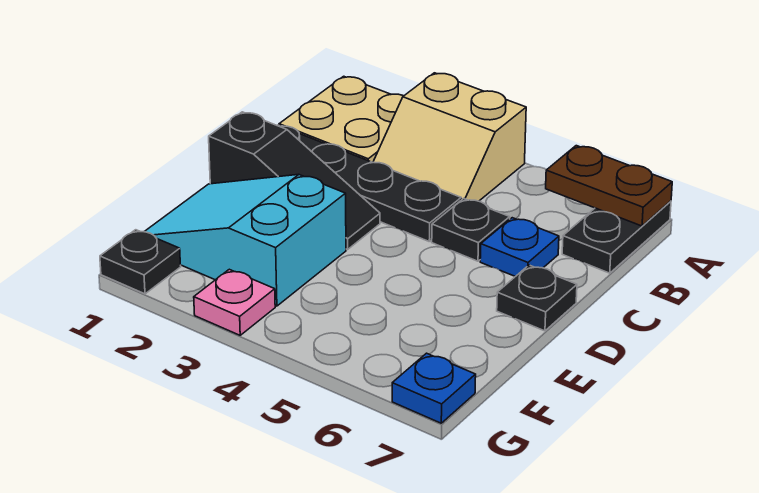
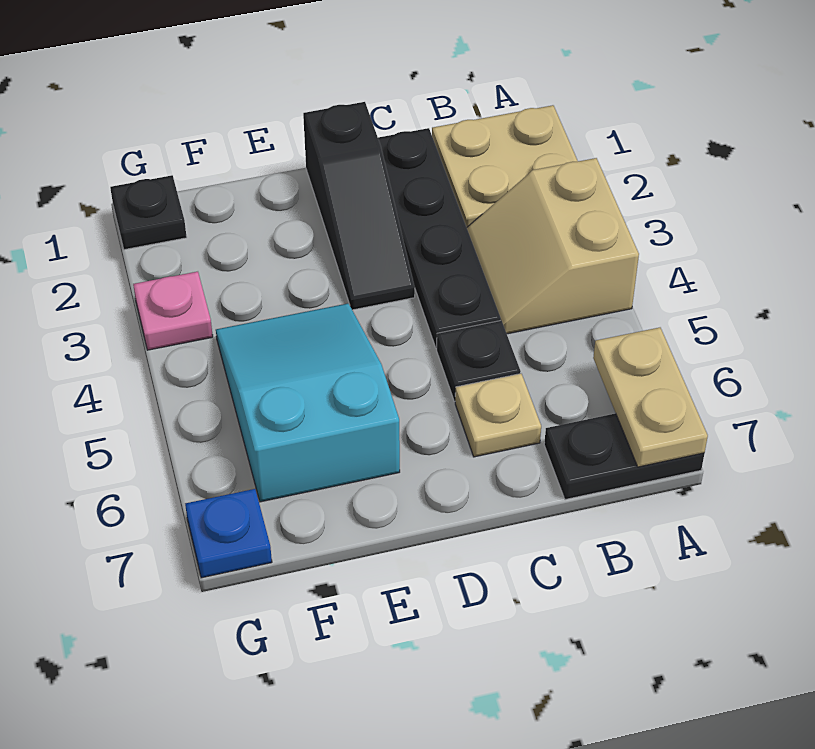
brown 1x2 plate [546,146,672,226] -> tan 1x2 plate [593,328,708,467]
blue 1x1 plate [480,218,559,277] -> tan 1x1 plate [455,374,541,457]
black 1x1 plate [497,265,577,331] -> none
cyan 2x3 slope [144,175,346,306] -> cyan 2x3 slope moved to [216,303,400,502]

